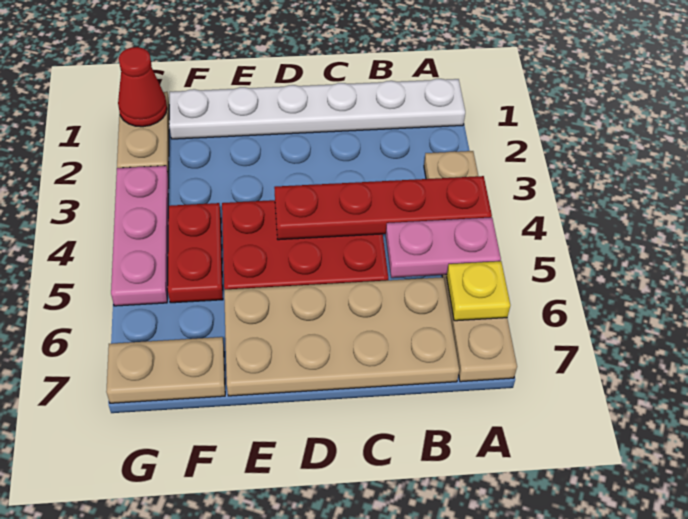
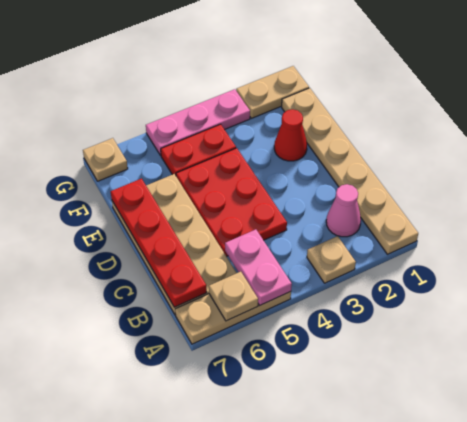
white 1x6 plate [169,79,465,139] -> tan 1x6 plate [282,88,418,254]
red 1x4 plate [274,176,492,240] -> red 1x4 plate moved to [111,179,207,307]
yellow 1x1 plate [446,261,510,321] -> tan 1x1 plate [209,272,258,321]
none -> pink 1x1 cone [326,184,361,237]
tan 1x2 plate [106,337,225,403] -> tan 1x1 plate [83,138,128,181]
red 1x1 cone [118,47,167,127] -> red 1x1 cone moved to [274,109,307,161]

